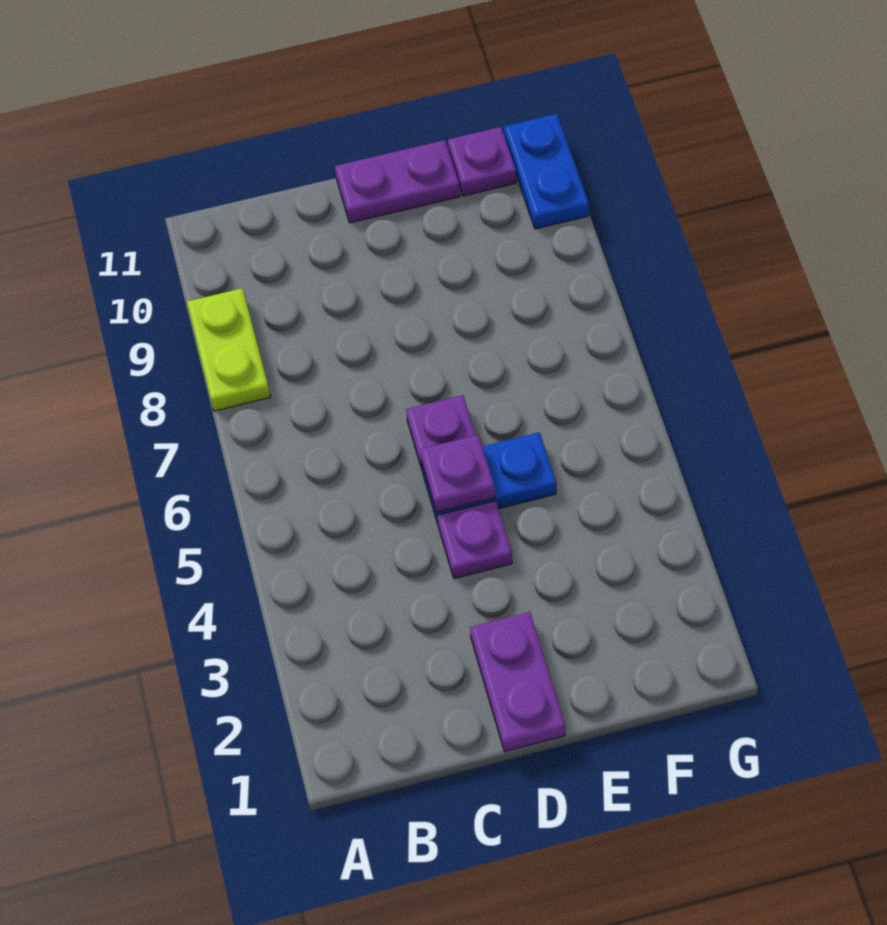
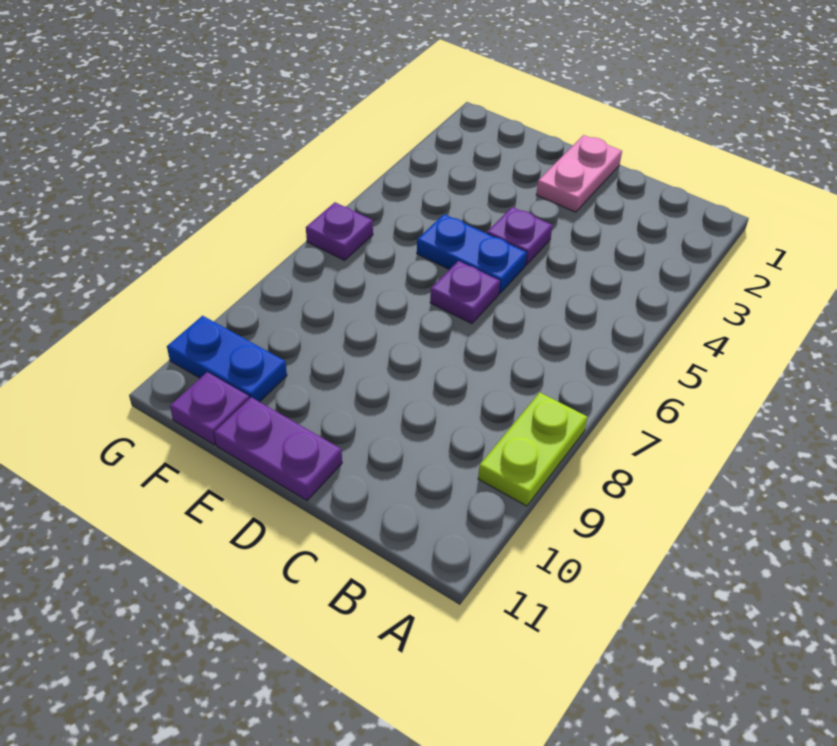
purple 1x2 plate [470,612,565,752] -> pink 1x2 plate [536,135,622,212]
purple 1x1 plate [420,435,495,512] -> purple 1x1 plate moved to [306,202,373,260]
blue 1x2 plate [504,114,589,229] -> blue 1x2 plate turned to [167,316,287,402]

